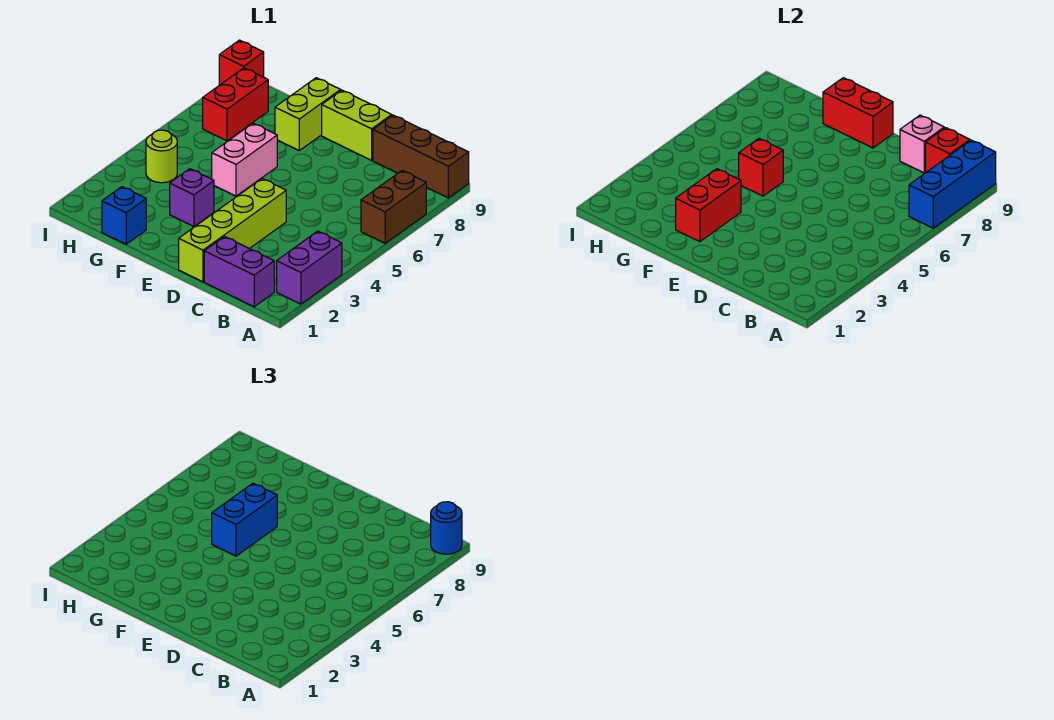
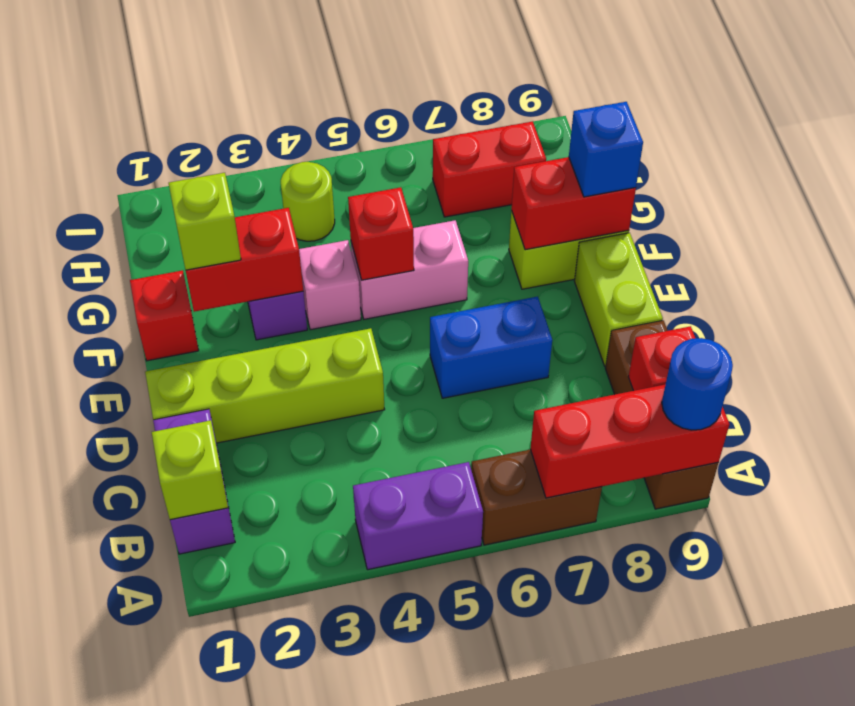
purple 1x2 brick [277,231,342,304] -> purple 1x2 brick moved to [353,462,483,570]
blue 1x3 brick [909,140,996,228] -> red 1x3 brick [530,385,729,498]
none -> lime 1x1 brick [152,420,228,520]
pink 1x1 brick [900,115,944,173] -> pink 1x1 brick moved to [299,240,361,330]
red 1x2 brick [823,78,893,148] -> red 1x2 brick turned to [511,157,636,250]
none -> lime 1x1 brick [169,173,241,270]
blue 1x2 brick [212,483,277,556] -> blue 1x2 brick moved to [430,297,552,398]
blue 1x1 brick [102,187,146,244] -> blue 1x1 brick moved to [569,102,643,197]
red 1x1 brick [219,40,264,85] -> red 1x1 brick moved to [130,270,199,361]

